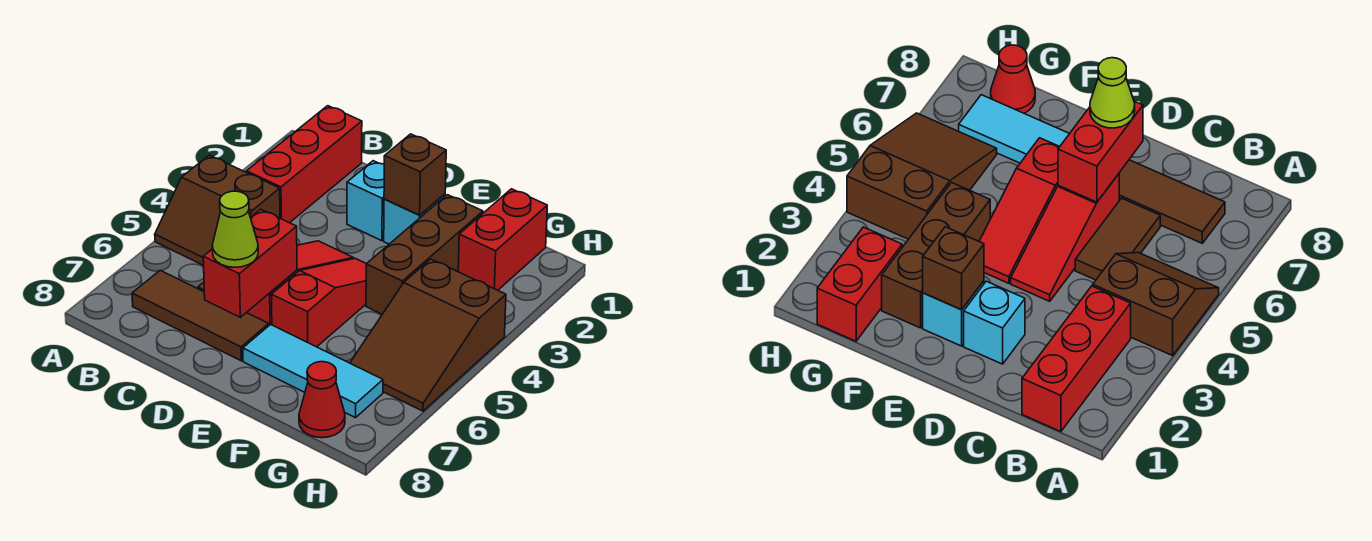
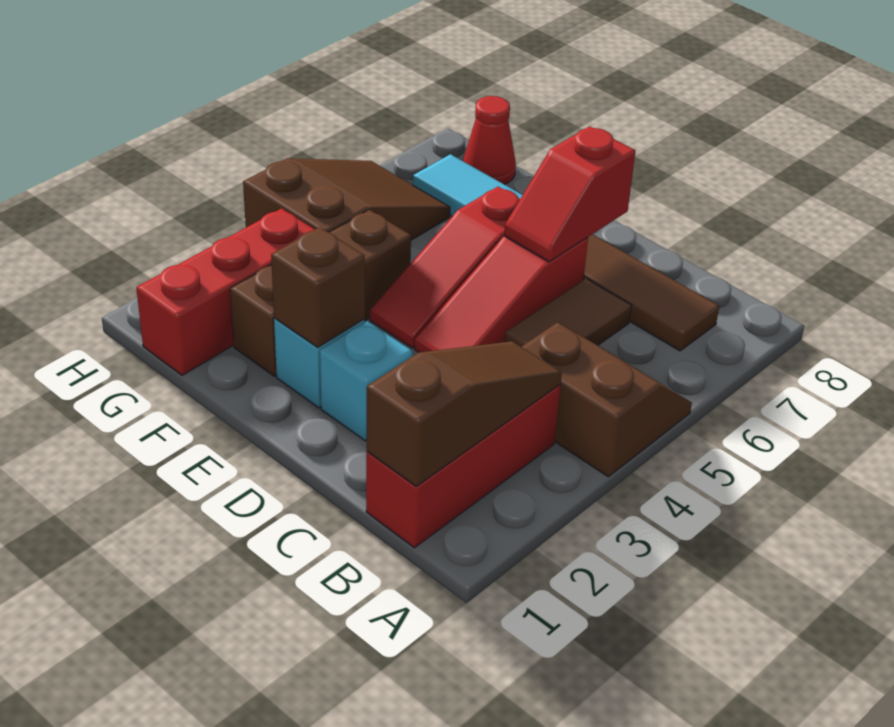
none -> brown 1x3 slope [367,341,562,486]
red 1x2 brick [203,209,297,317] -> red 1x2 slope [504,126,635,262]
lime 1x1 cone [212,191,258,267] -> none
red 1x2 brick [458,189,547,290] -> red 1x3 brick [136,208,315,375]

